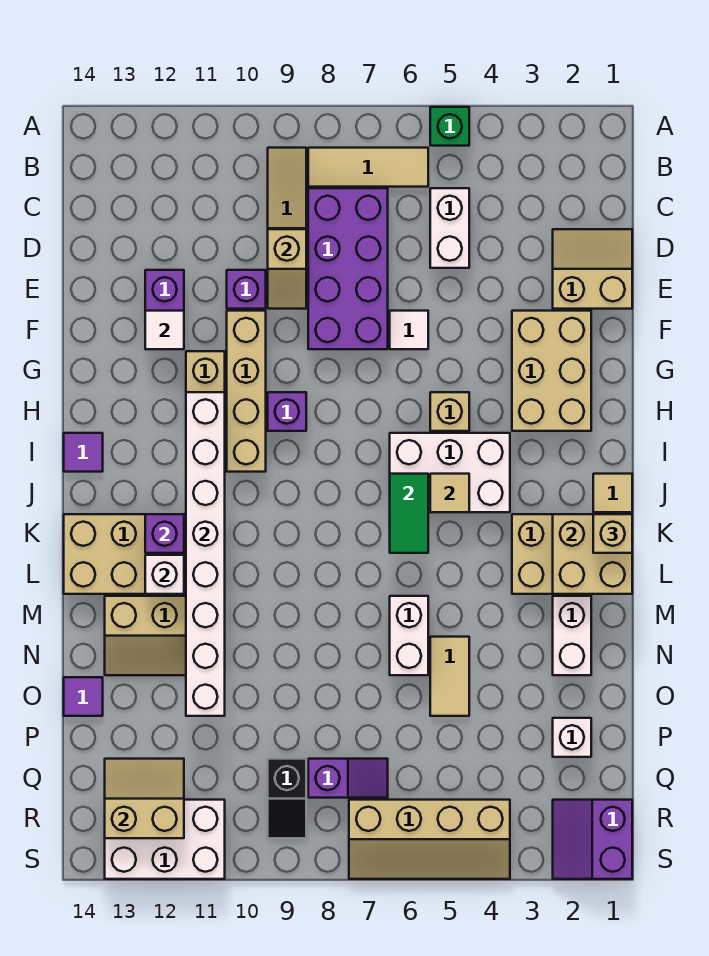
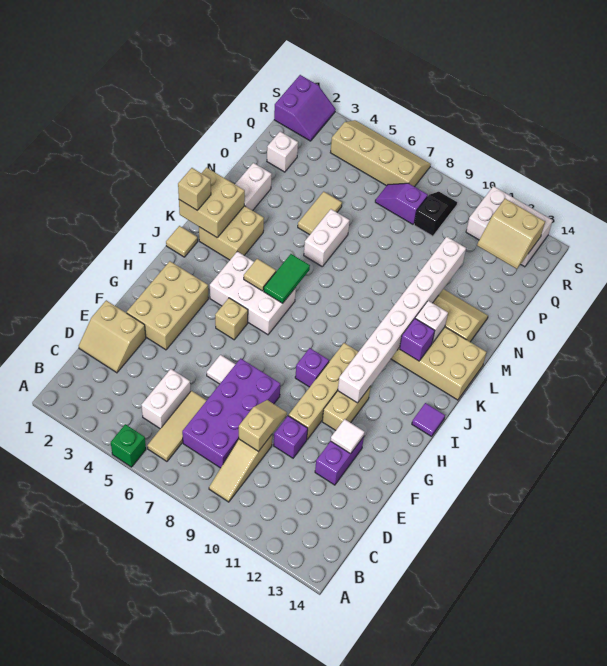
tan 1x3 tile [308,148,428,187] -> tan 1x3 tile turned to [147,391,207,461]
purple 1x1 tile [64,677,103,716] -> none

